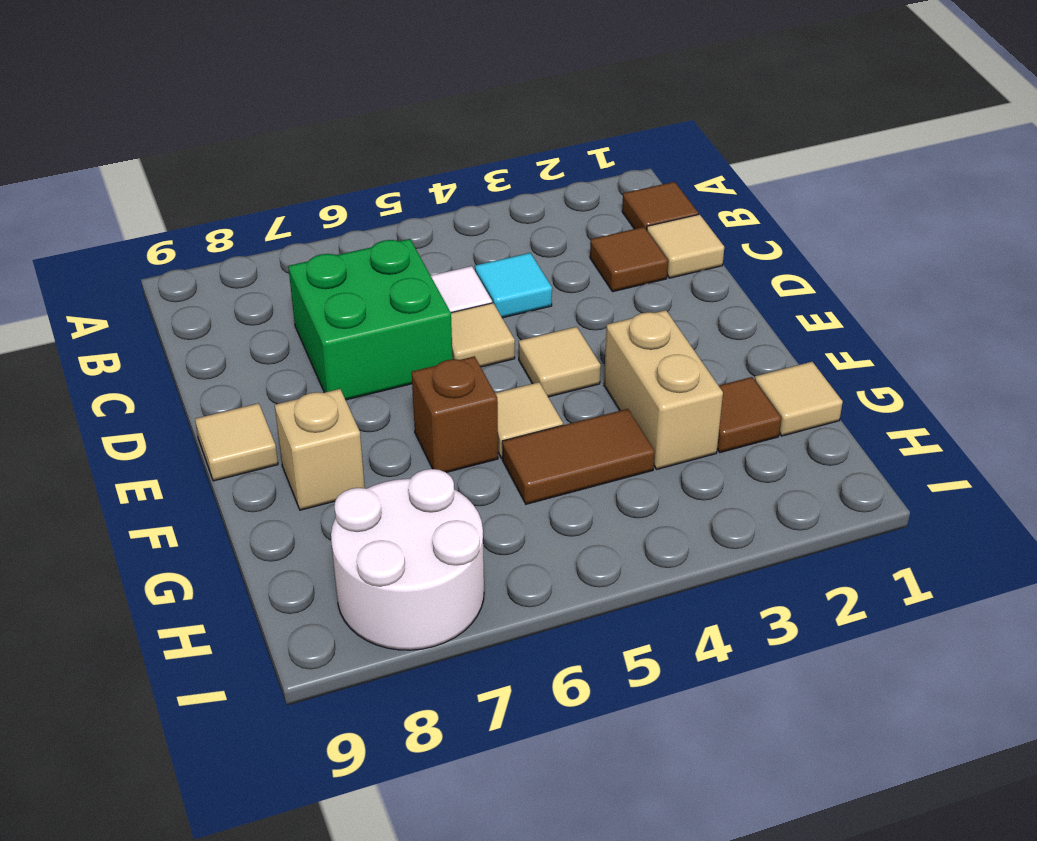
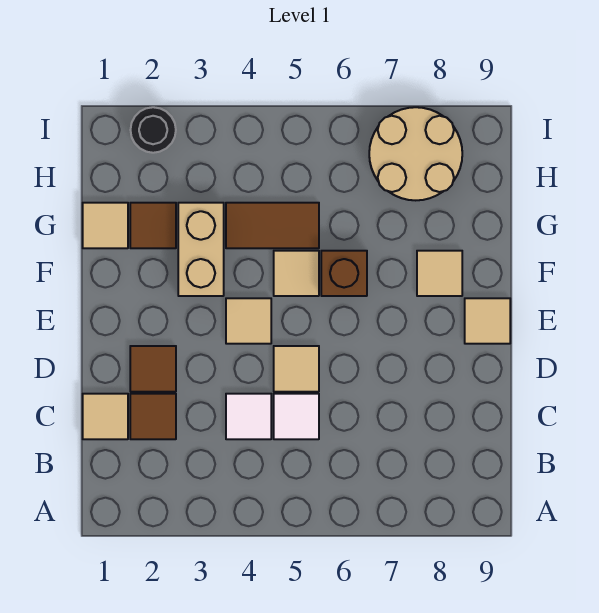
brown 1x1 tile [622,182,698,230] -> brown 1x1 tile moved to [130,346,176,392]
cyan 1x1 tile [475,253,552,318] -> white 1x1 tile [226,394,271,439]
green 2x2 brick [288,239,453,400] -> none
tan 1x1 brick [275,389,365,510] -> tan 1x1 tile [417,251,462,296]
white 2x2 round brick [331,469,484,650] -> tan 2x2 round brick [369,107,462,200]
none -> black 1x1 round brick [131,107,176,153]

